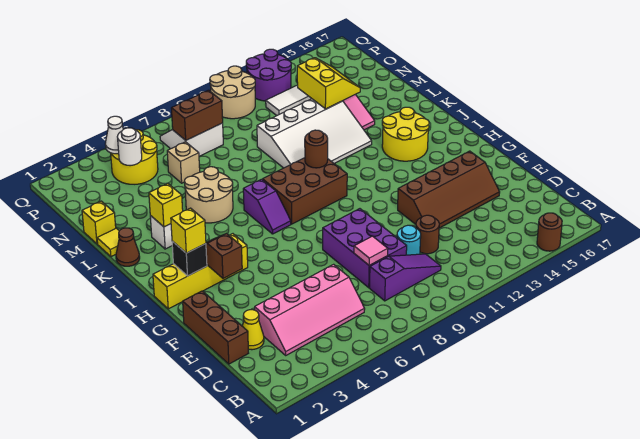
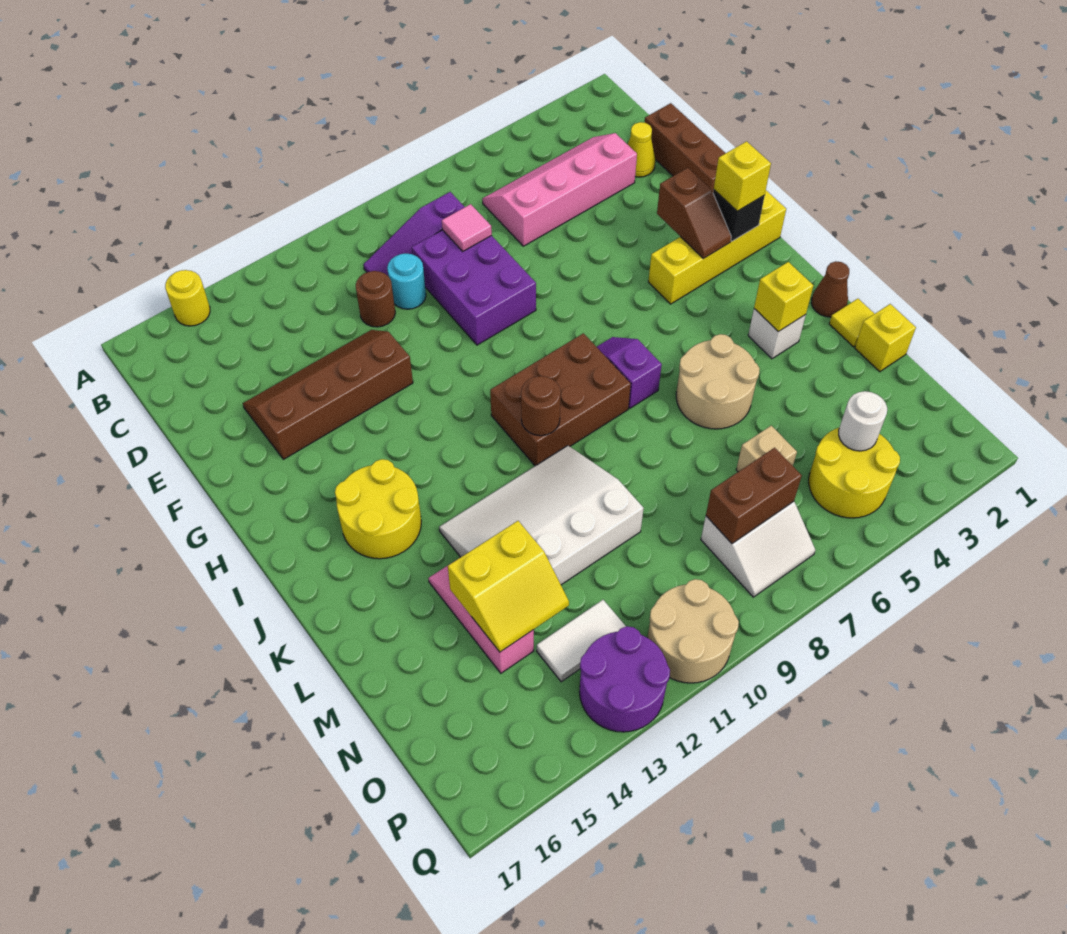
brown 1x1 round brick [537,213,562,251] -> yellow 1x1 round brick [165,270,210,326]
yellow 2x2 slope [297,58,360,109] -> yellow 2x2 slope turned to [448,521,569,652]
white 1x1 cone [105,116,123,154] -> none

